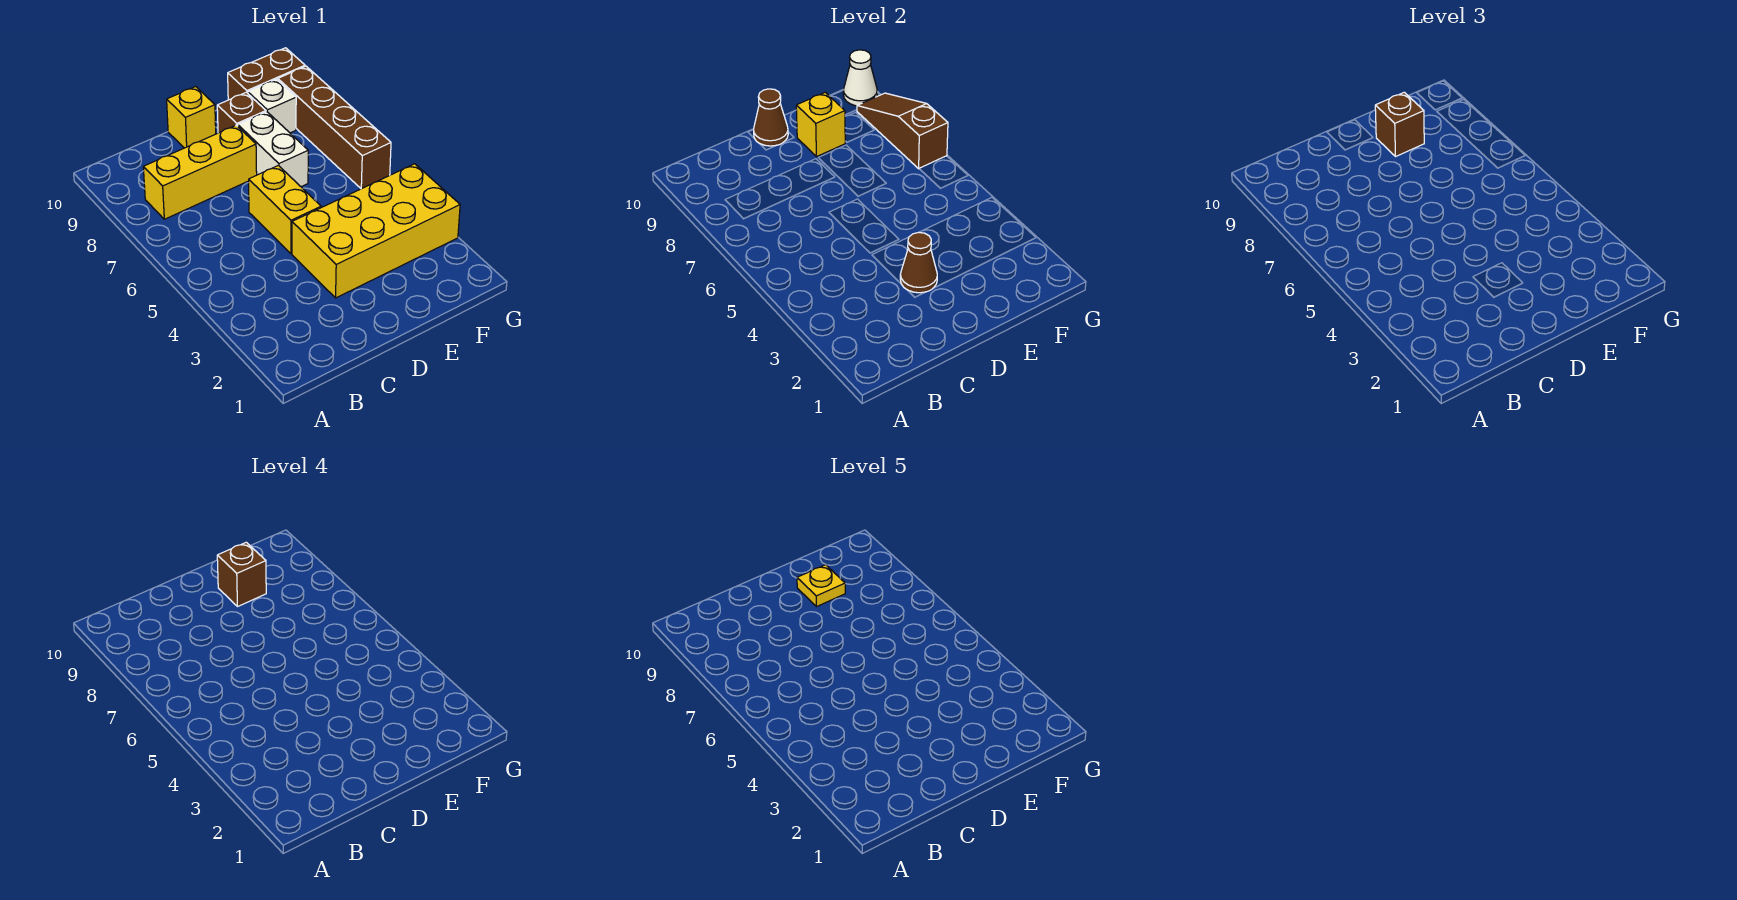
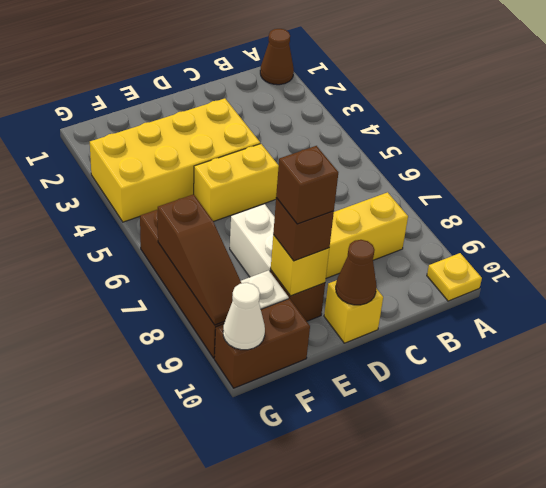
brown 1x1 cone [900,232,937,293] -> brown 1x1 cone moved to [260,29,294,85]
yellow 1x2 brick [249,165,321,254] -> yellow 1x2 brick turned to [194,144,279,222]
yellow 1x1 plate [797,565,845,607] -> yellow 1x1 plate moved to [427,253,482,301]

